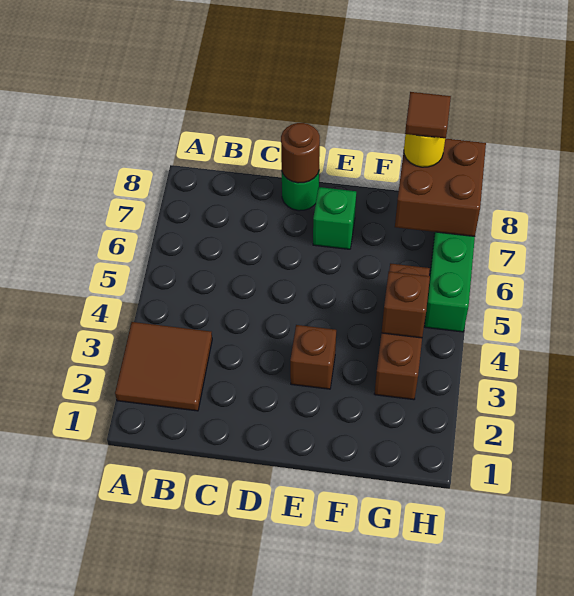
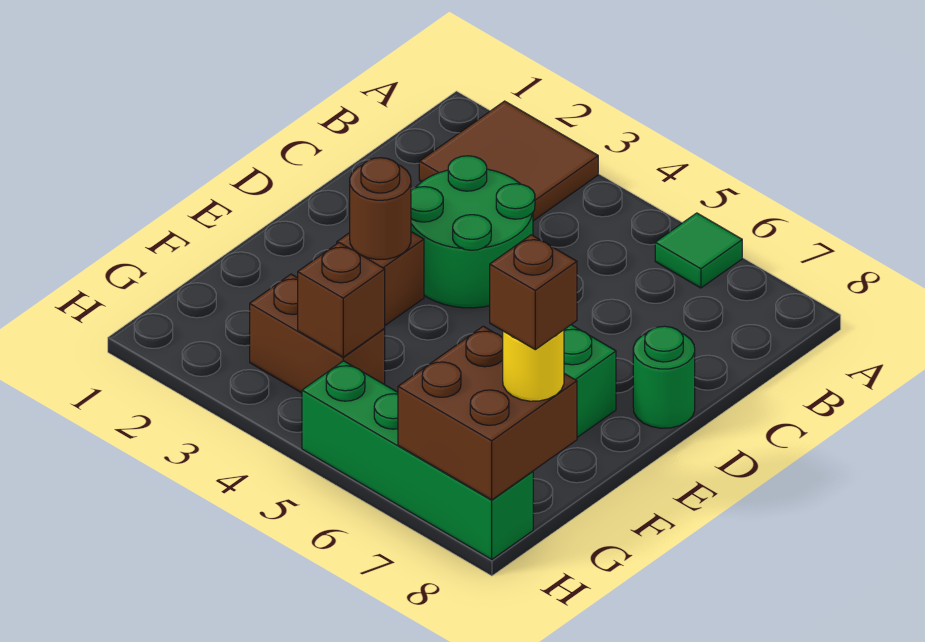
none -> green 1x1 tile [655,213,742,288]
none -> green 2x2 round brick [411,156,535,308]
brown 1x1 round brick [281,123,320,183] -> brown 1x1 round brick moved to [350,158,411,259]
brown 1x3 brick [374,264,430,400] -> brown 1x2 brick [250,274,385,393]
brown 1x1 tile [405,92,451,138] -> brown 1x1 brick [490,235,577,350]

